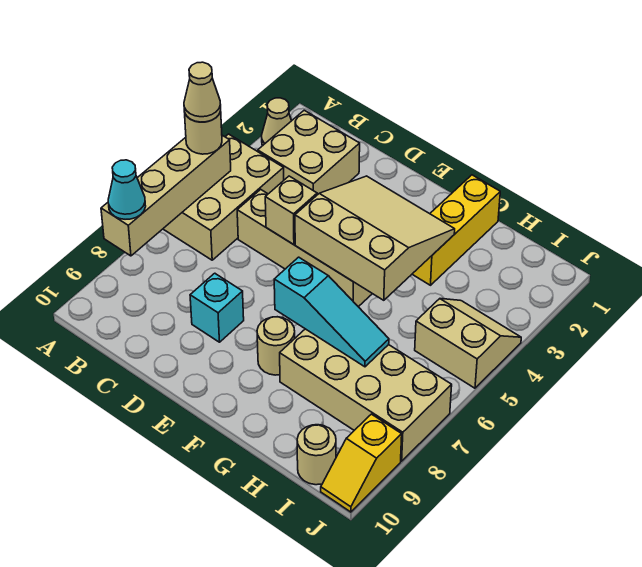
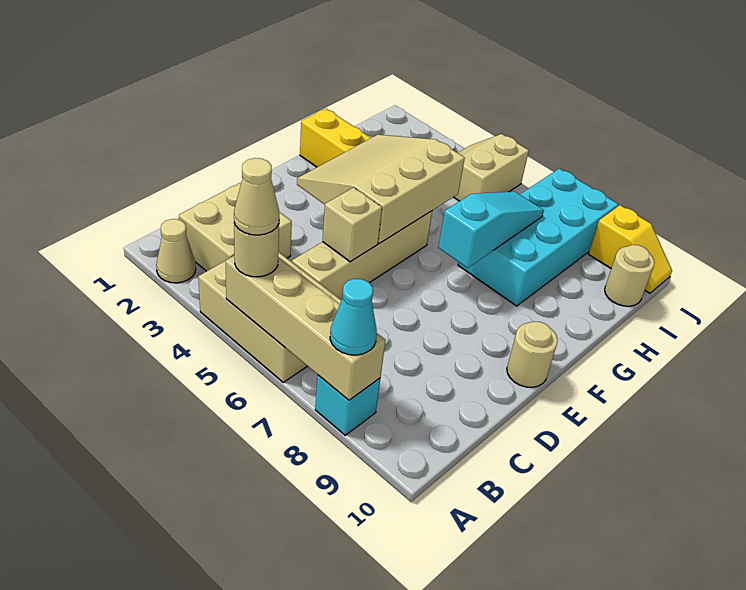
cyan 1x1 brick [190,273,244,342] -> cyan 1x1 brick moved to [315,375,380,435]
tan 1x1 round brick [257,317,295,375] -> tan 1x1 round brick moved to [507,322,558,387]
tan 2x4 brick [280,329,452,461] -> cyan 2x4 brick [458,169,618,306]

